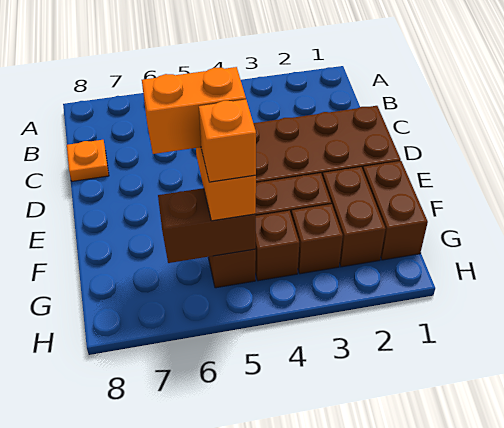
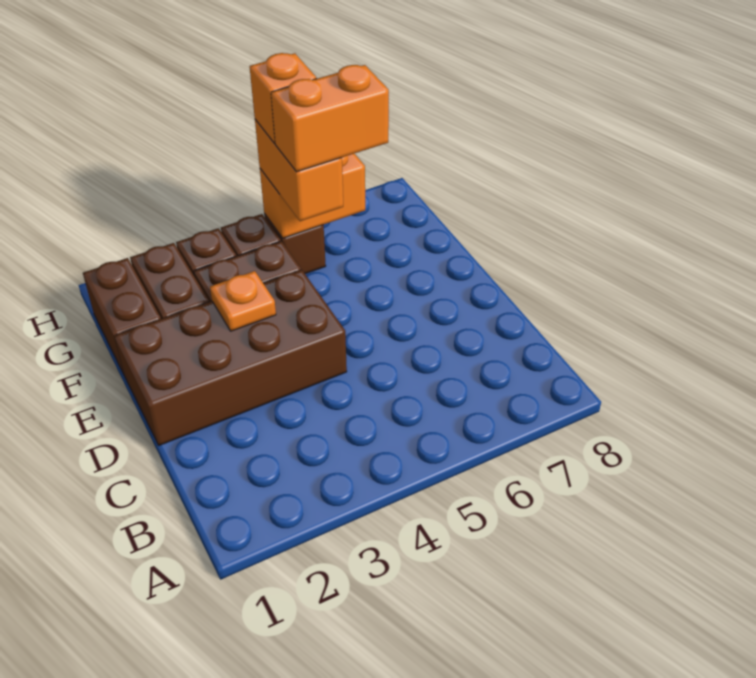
orange 1x1 plate [67,140,109,181] -> orange 1x1 plate moved to [210,271,276,331]
brown 1x2 brick [158,188,256,263] -> orange 1x2 brick [260,154,365,238]

